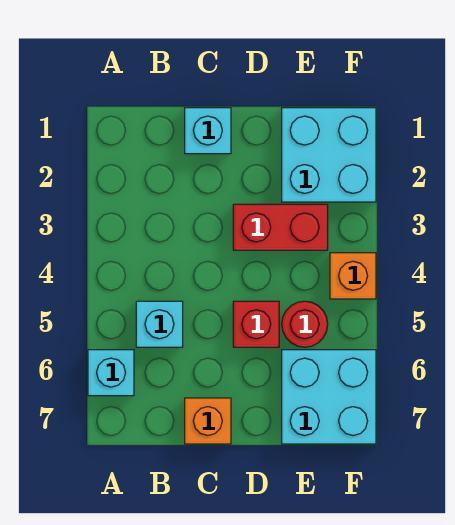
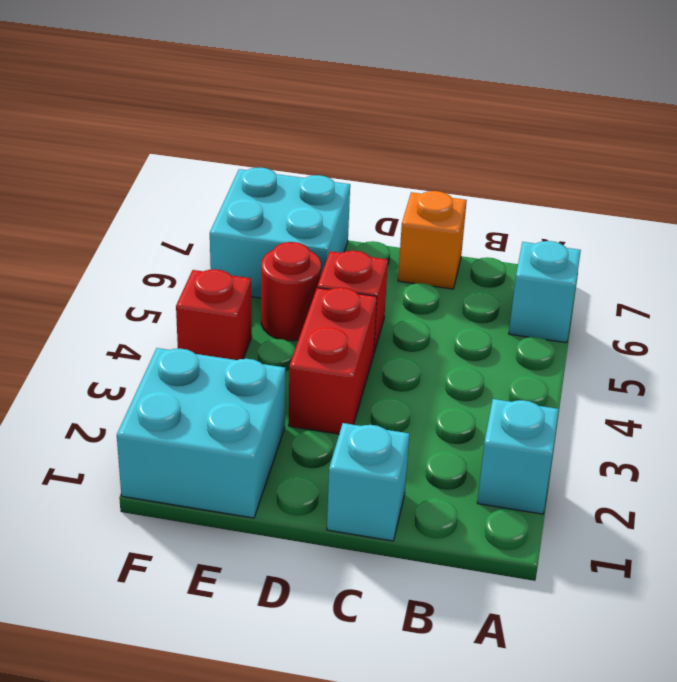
cyan 1x1 brick [136,301,183,347] -> cyan 1x1 brick moved to [477,399,559,514]
red 1x2 brick [233,204,328,250] -> red 1x2 brick turned to [289,288,377,434]
orange 1x1 brick [330,253,376,299] -> red 1x1 brick [176,269,252,360]

